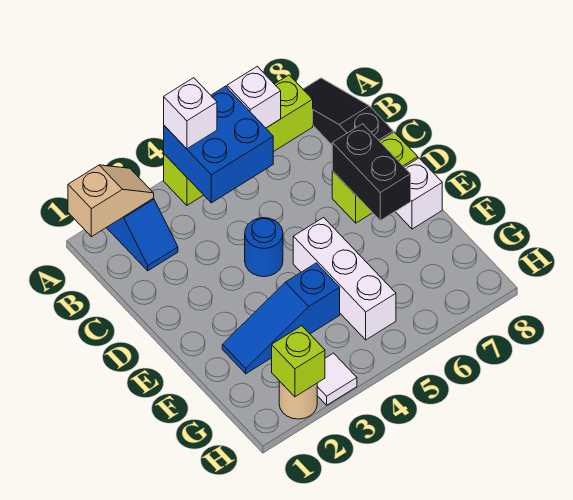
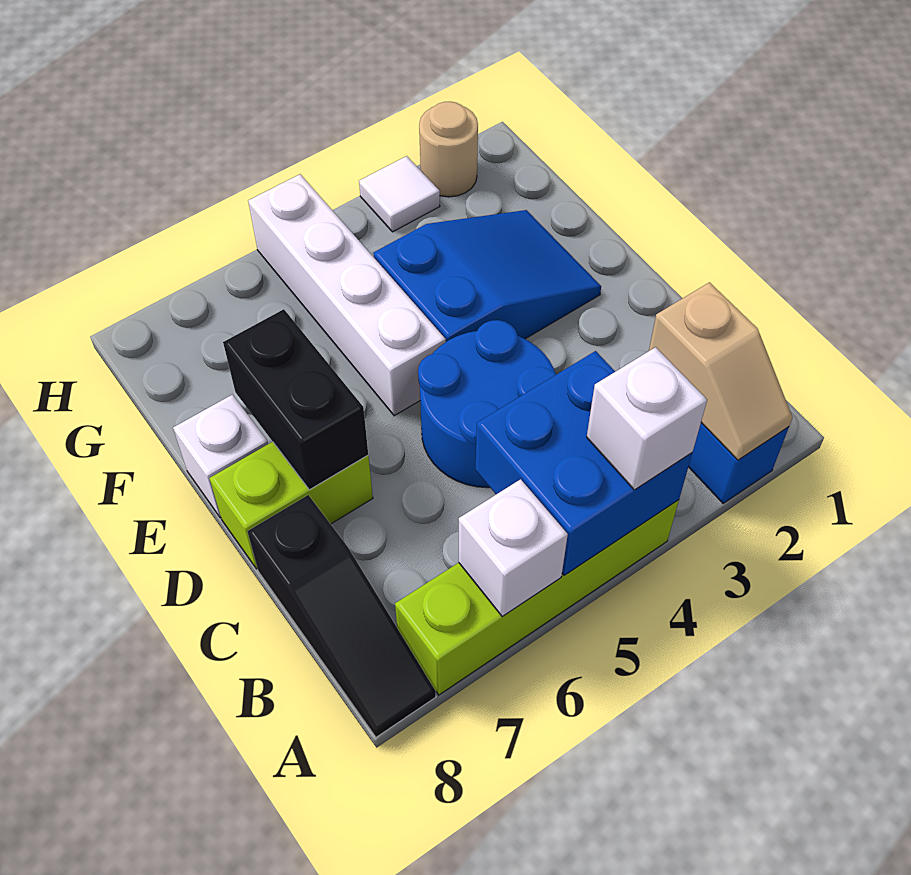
tan 1x2 slope [68,165,154,237] -> tan 1x2 slope turned to [649,282,793,460]
blue 1x1 round brick [245,218,283,277] -> blue 2x2 round brick [418,320,556,488]
white 1x3 brick [293,218,396,340] -> white 1x4 brick [248,174,446,416]
blue 1x3 slope [222,263,340,374] -> blue 2x3 slope [373,210,601,342]
lime 1x1 brick [272,326,325,397] -> none

